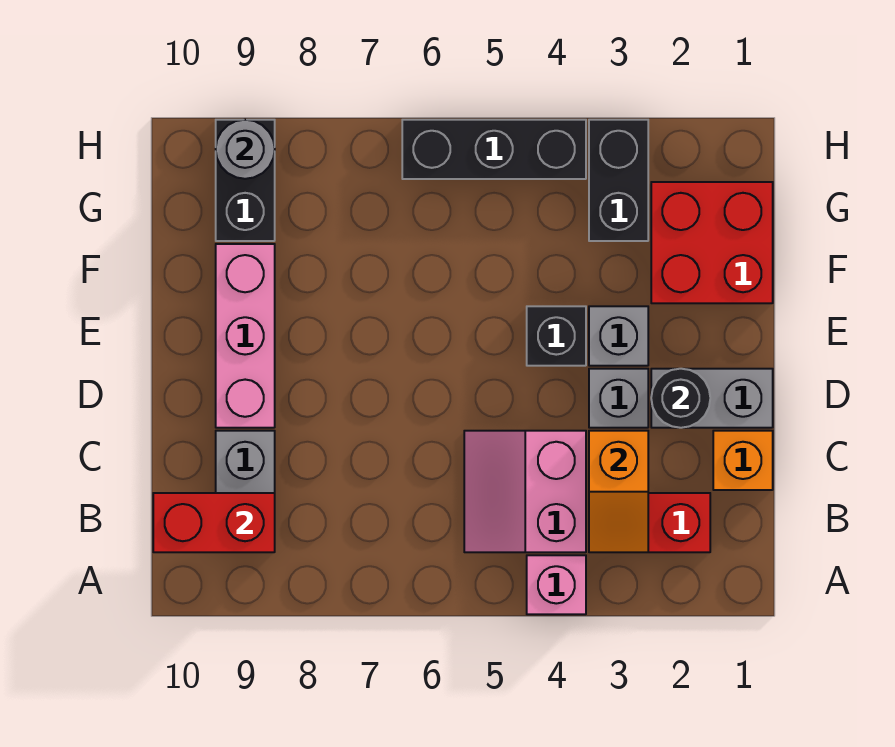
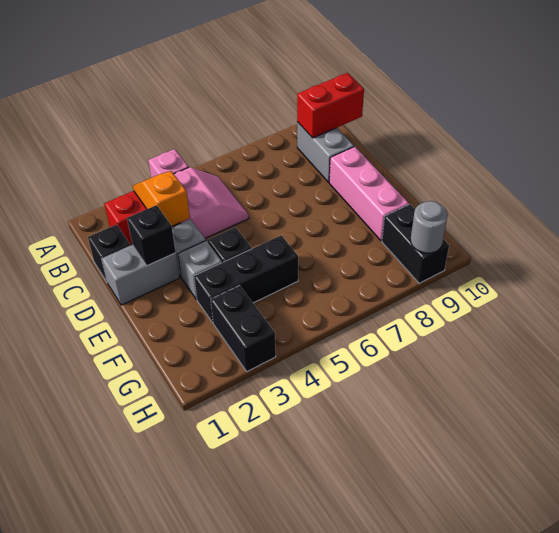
orange 1x1 brick [713,431,773,490] -> black 1x1 brick [88,225,130,282]
black 1x1 round brick [651,369,710,428] -> black 1x1 brick [127,205,176,266]
red 2x2 brick [651,182,773,303] -> none
black 1x3 brick [402,120,586,179] -> black 1x3 brick moved to [194,235,298,322]

